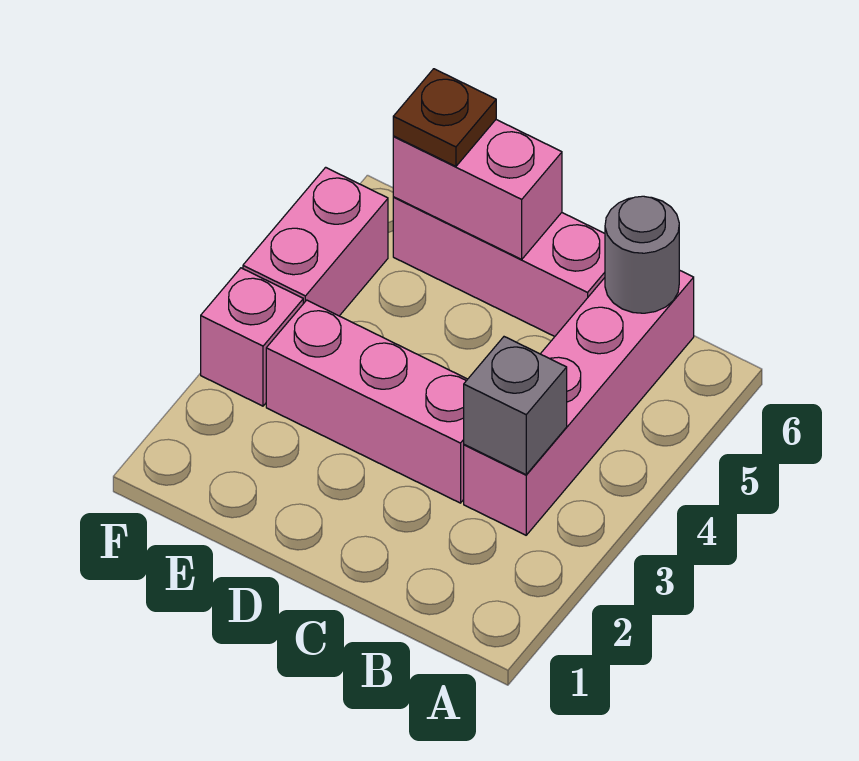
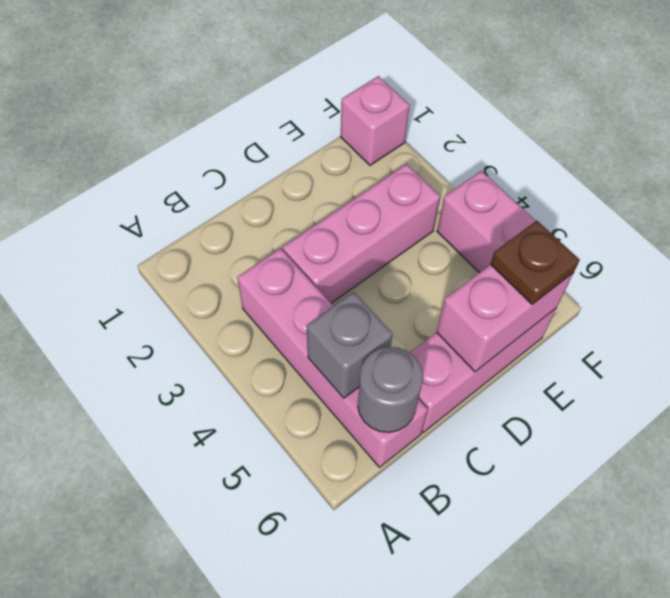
grey 1x1 brick [464,337,567,475] -> grey 1x1 brick moved to [307,292,393,398]
pink 1x1 brick [201,268,303,406] -> pink 1x1 brick moved to [341,76,410,165]

